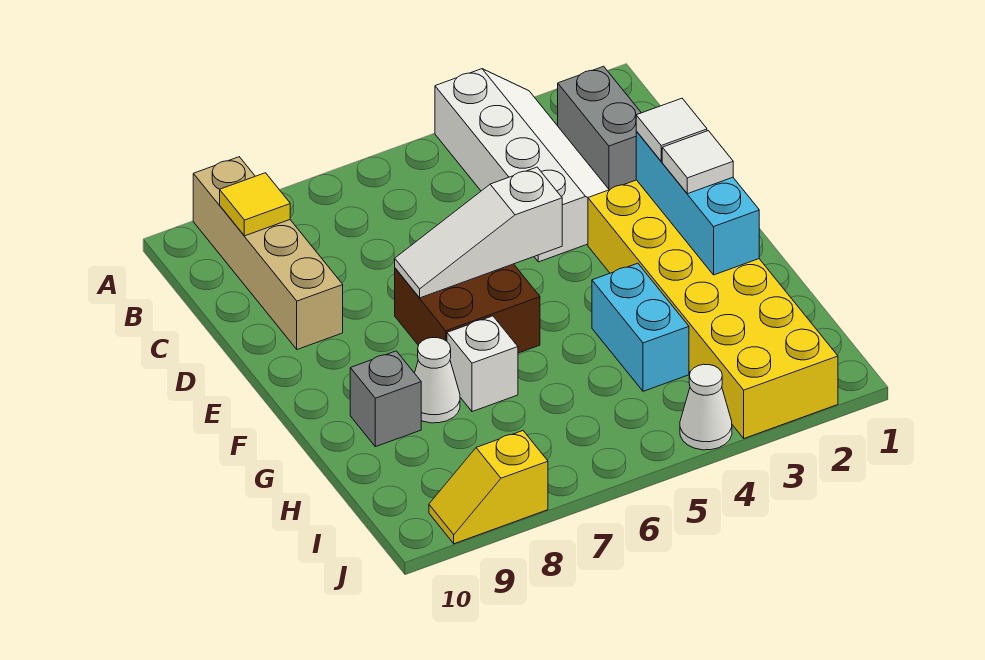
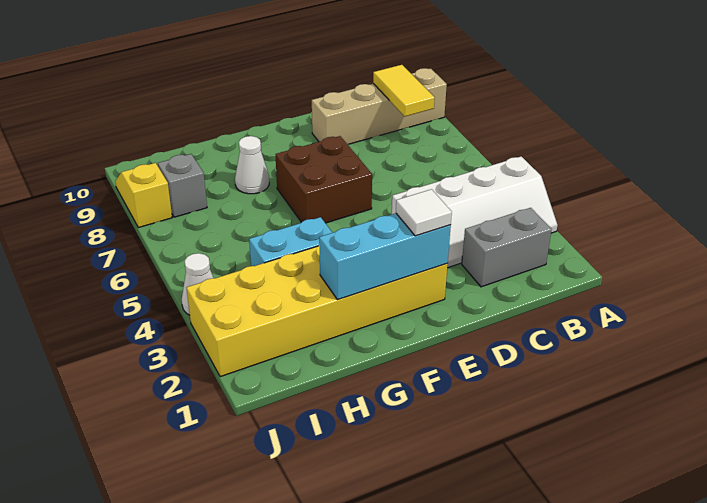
yellow 1x1 tile [220,173,290,236] -> yellow 1x2 tile [373,65,435,116]
white 1x3 slope [395,167,562,298] -> none
white 1x1 tile [662,131,733,194] -> none
white 1x1 brick [447,316,518,412] -> none
grey 1x1 brick [350,351,421,447] -> grey 1x1 brick moved to [158,154,207,217]

